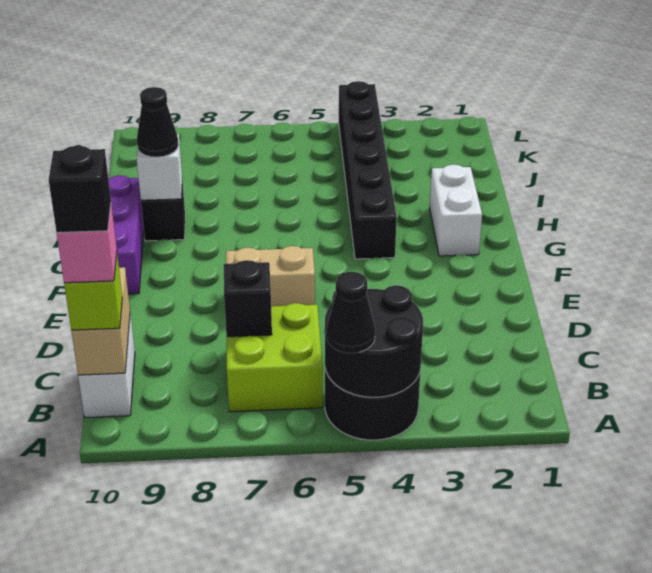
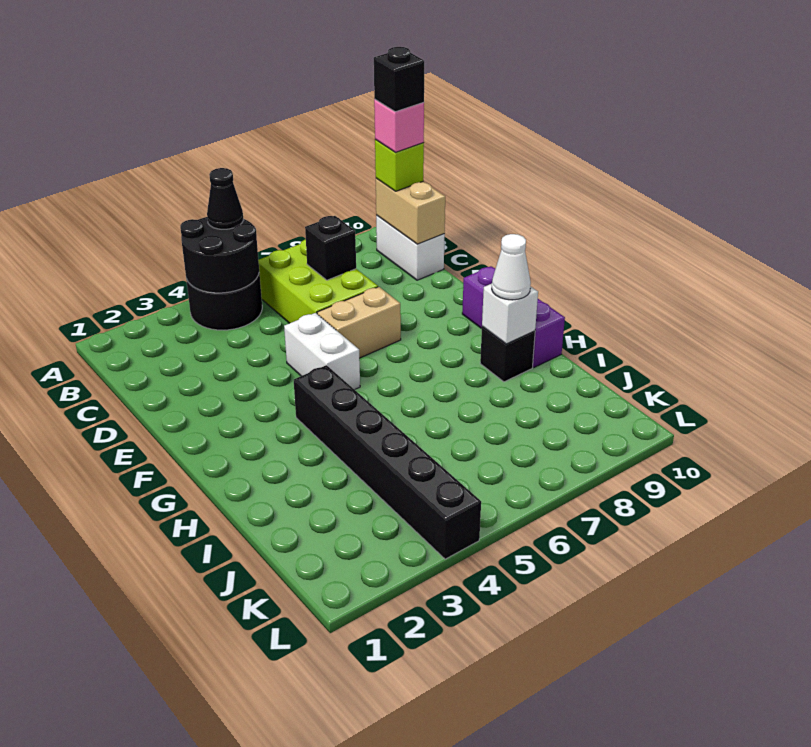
lime 2x2 brick [227,303,323,412] -> lime 2x3 brick [258,239,378,323]
white 1x2 brick [430,164,482,256] -> white 1x2 brick moved to [284,313,360,390]
black 1x1 cone [137,87,178,157] -> white 1x1 cone [492,234,531,300]

